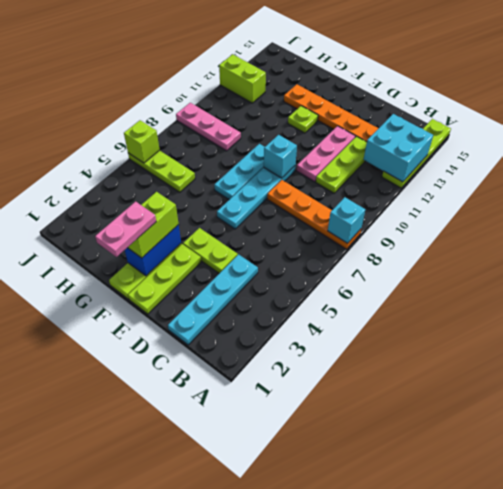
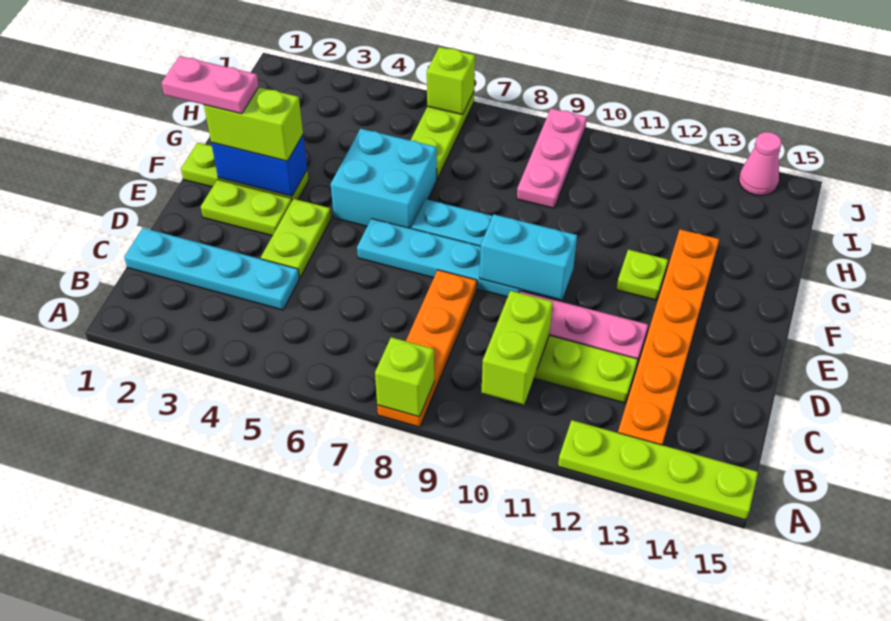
cyan 1x1 brick [328,197,365,243] -> lime 1x1 brick [375,337,434,417]
cyan 2x2 brick [364,114,433,182] -> cyan 2x2 brick moved to [331,129,437,229]
lime 1x3 plate [128,244,201,314] -> lime 1x2 plate [201,180,292,236]
cyan 1x1 brick [264,135,297,178] -> cyan 1x2 brick [480,214,577,300]
lime 1x2 brick [219,54,266,103] -> lime 1x2 brick moved to [481,291,553,405]
none -> pink 1x1 cone [739,132,782,196]

